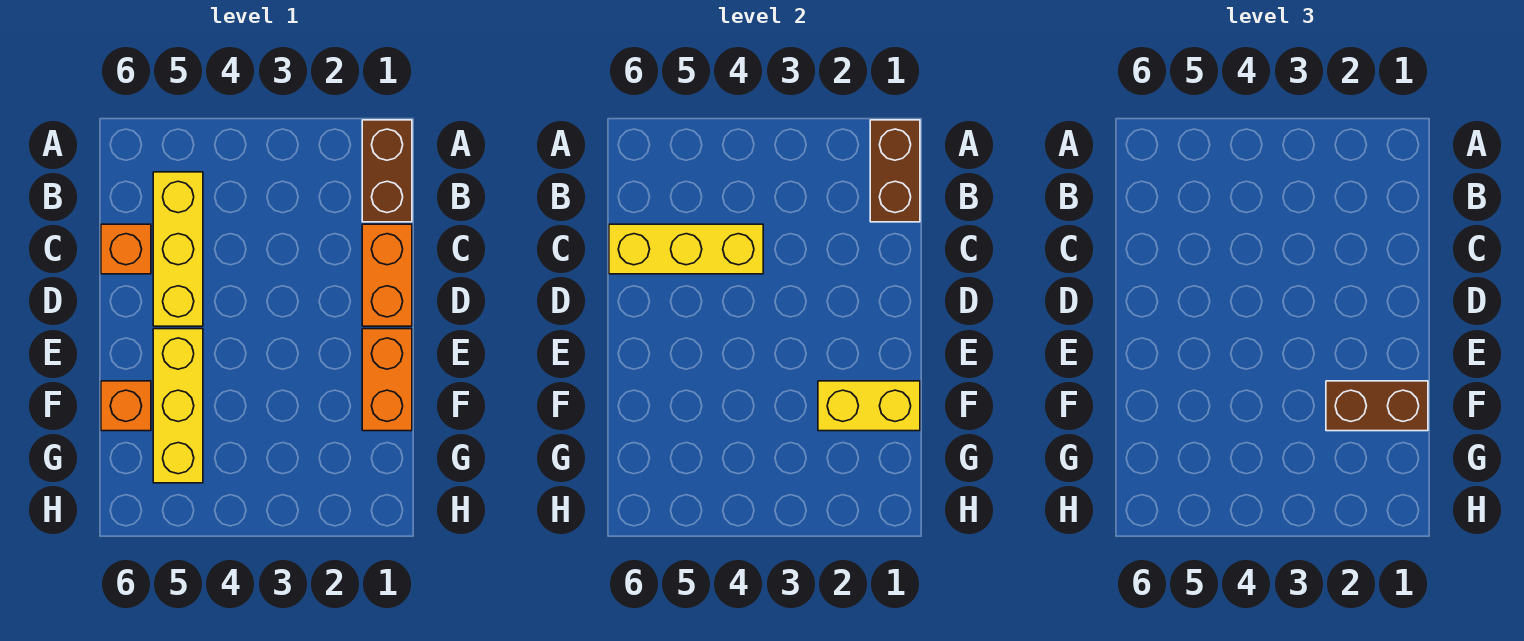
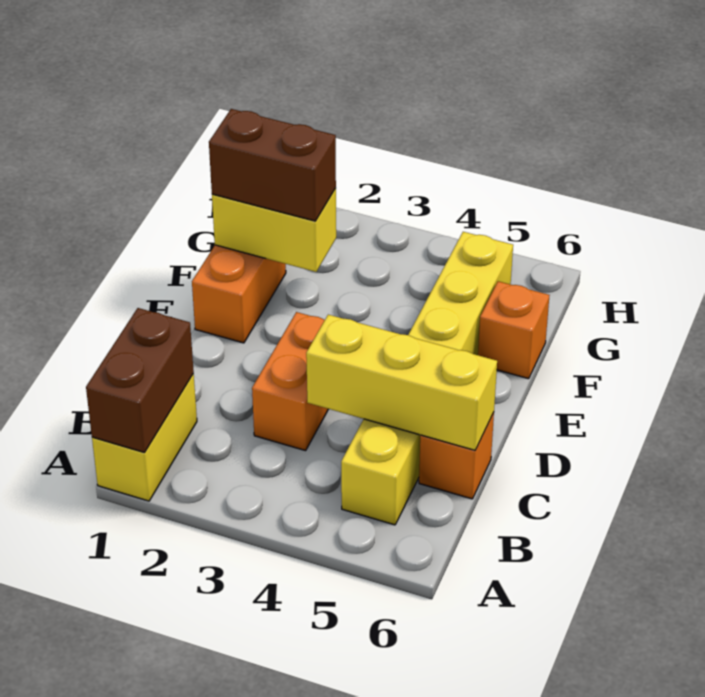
brown 1x2 brick [362,120,412,222] -> yellow 1x2 brick [92,374,197,501]
orange 1x2 brick [362,224,412,326] -> orange 1x2 brick moved to [252,312,328,451]

